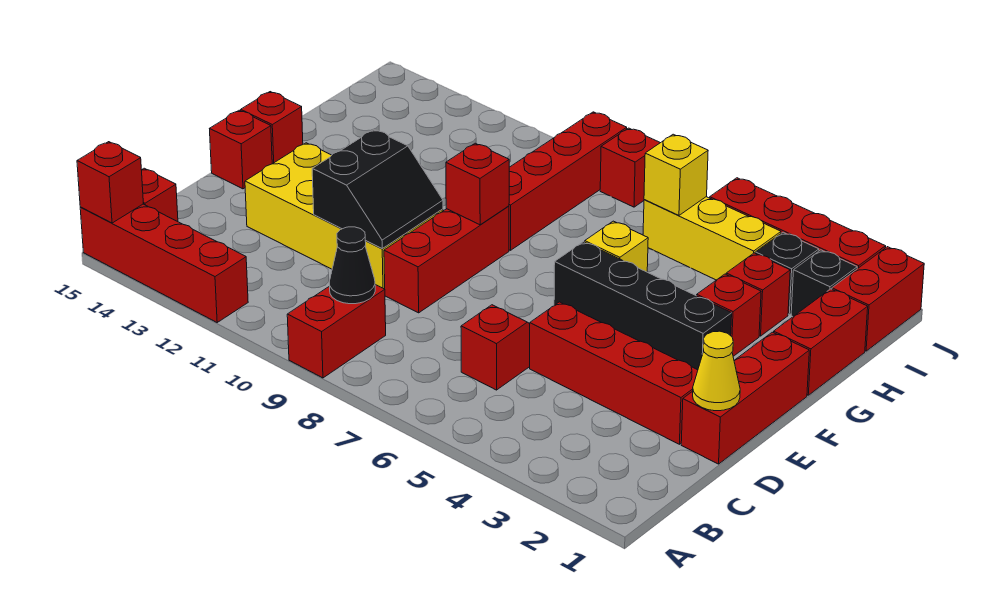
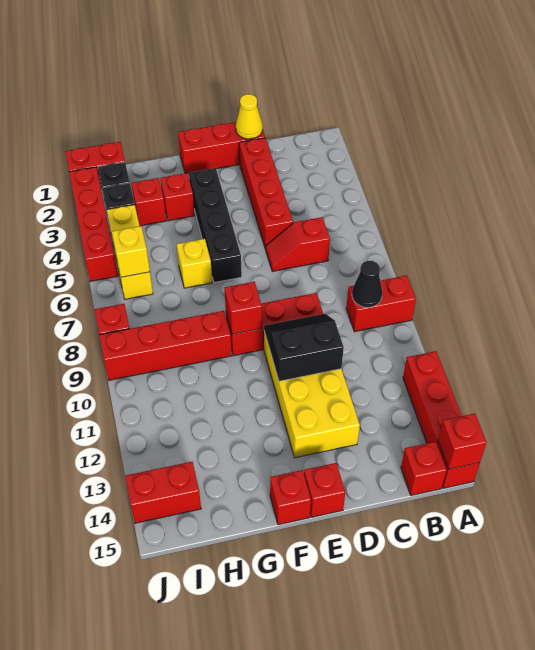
red 1x2 brick [774,289,868,395] -> red 1x2 brick moved to [125,462,201,523]

